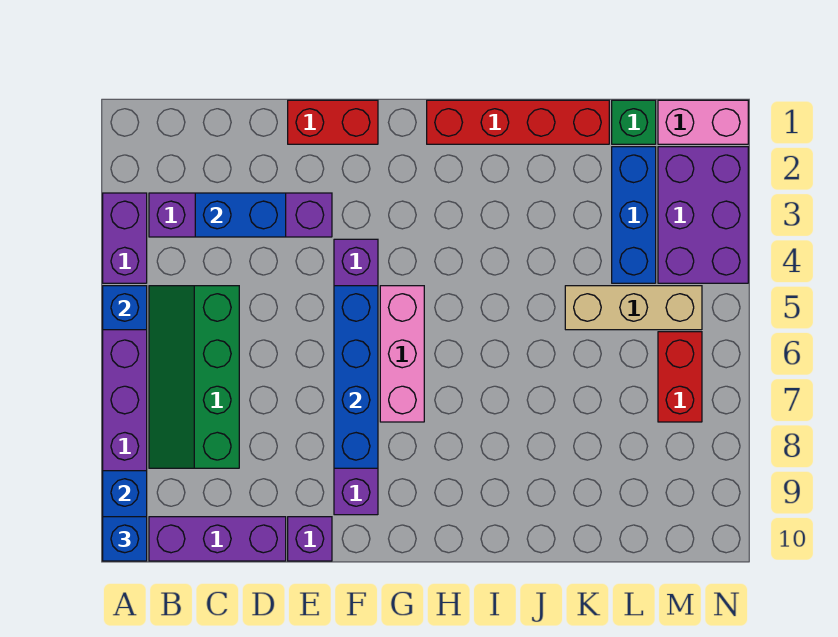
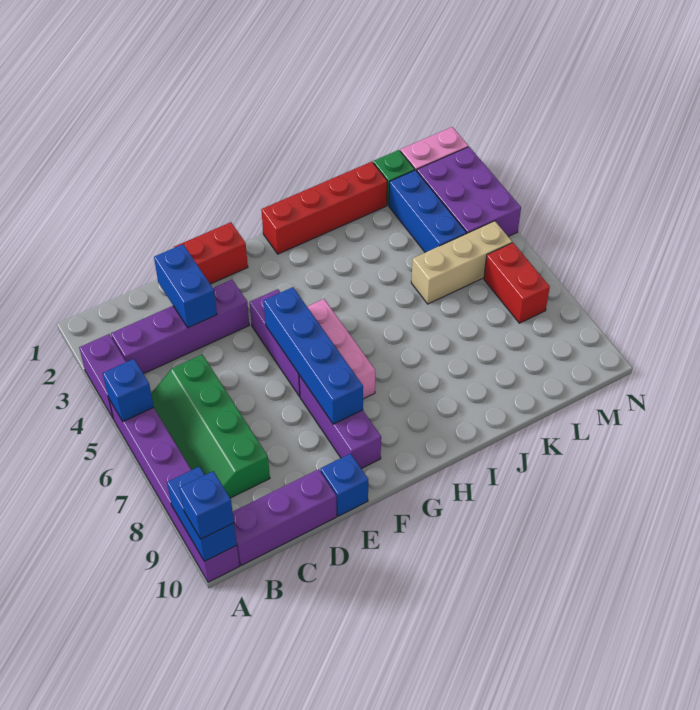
blue 1x2 brick [195,193,286,237] -> blue 1x2 brick turned to [154,244,217,328]
purple 1x1 brick [288,517,332,561] -> blue 1x1 brick [320,453,368,516]

